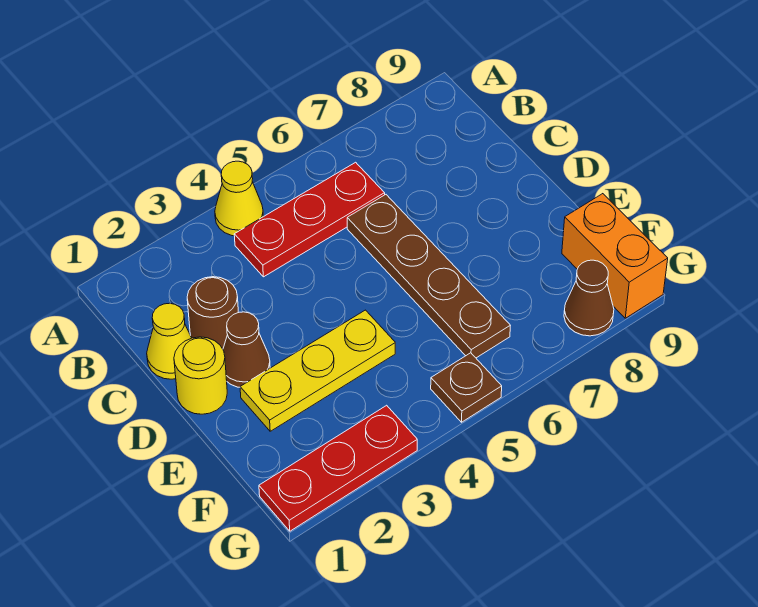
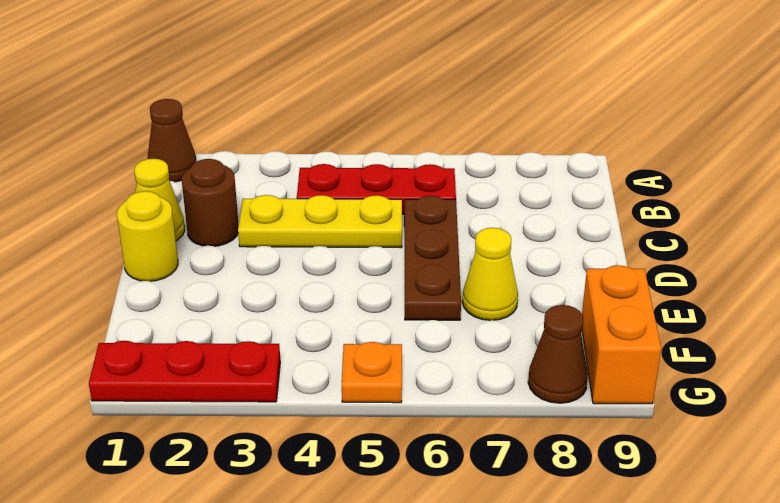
yellow 1x1 cone [215,161,263,236] -> yellow 1x1 cone moved to [462,228,518,320]
brown 1x4 plate [347,195,510,358] -> brown 1x3 plate [404,196,461,320]
brown 1x1 cone [223,312,270,387] -> brown 1x1 cone moved to [147,99,196,182]
yellow 1x3 plate [240,310,395,431] -> yellow 1x3 plate moved to [238,195,402,248]
brown 1x1 plate [431,353,502,422] -> orange 1x1 plate [342,342,402,403]

